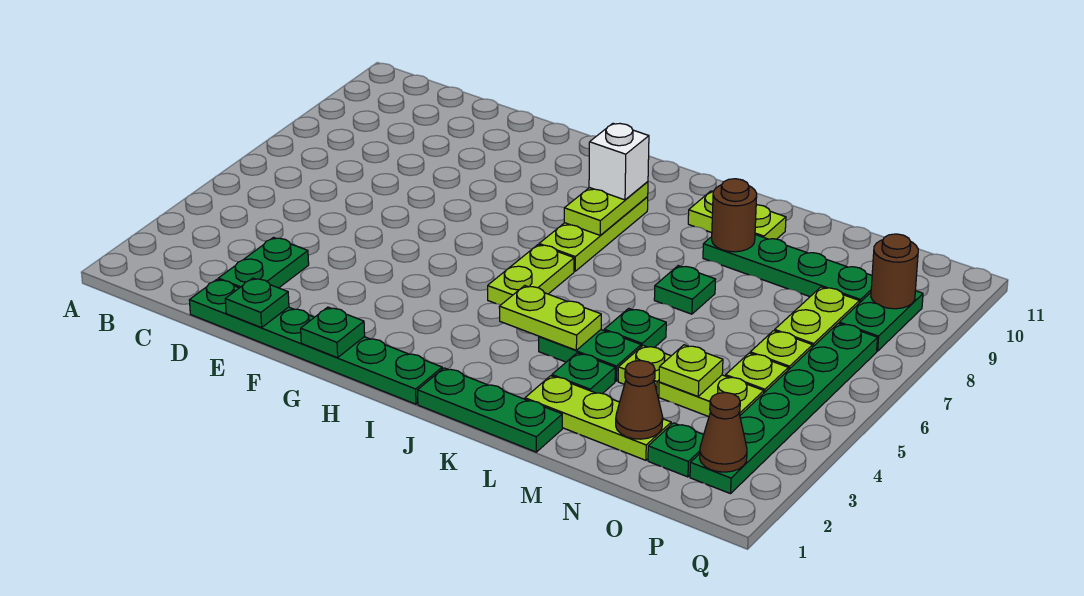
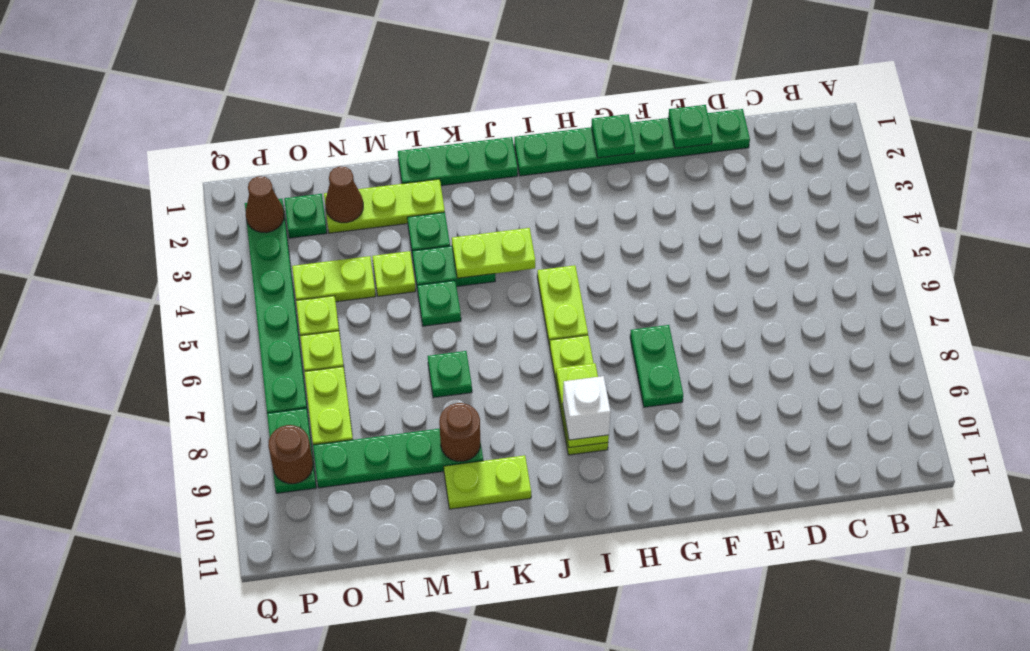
green 1x2 plate [218,238,309,288] -> green 1x2 plate moved to [630,325,683,407]
lime 1x1 plate [659,345,723,396] -> none

